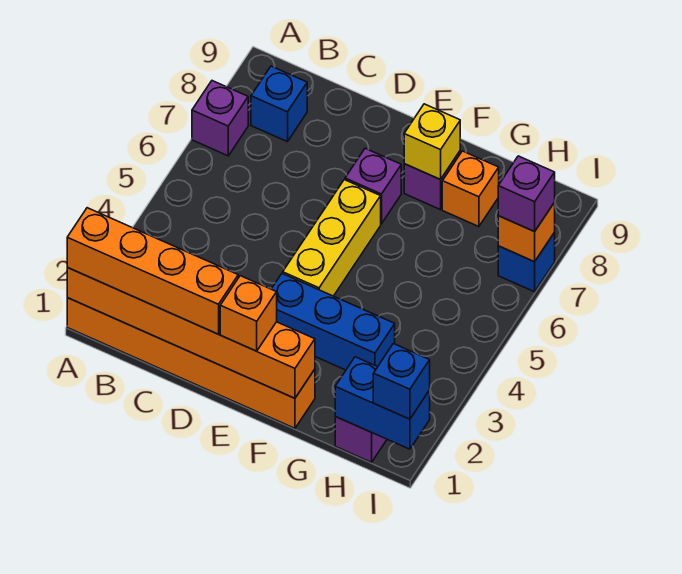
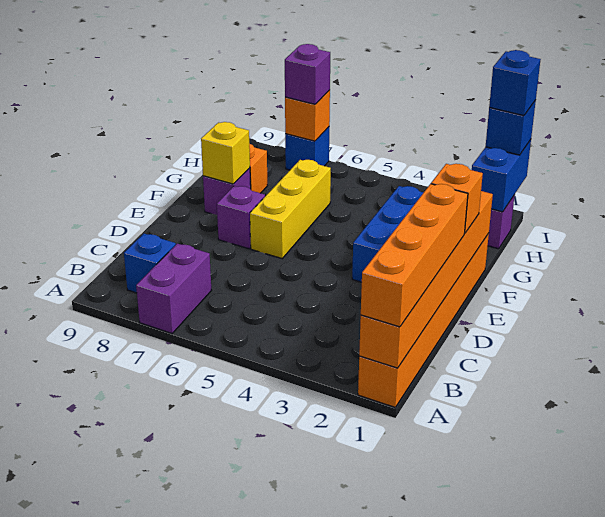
purple 1x1 brick [192,81,248,156] -> purple 1x2 brick [136,244,211,333]
yellow 1x3 brick [283,180,381,296] -> yellow 1x3 brick turned to [250,160,331,258]
none -> blue 1x1 brick [489,50,541,116]

